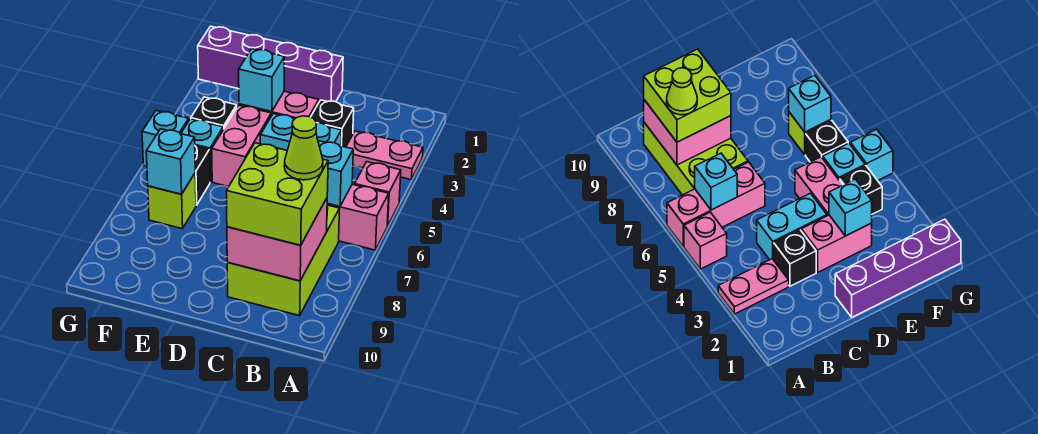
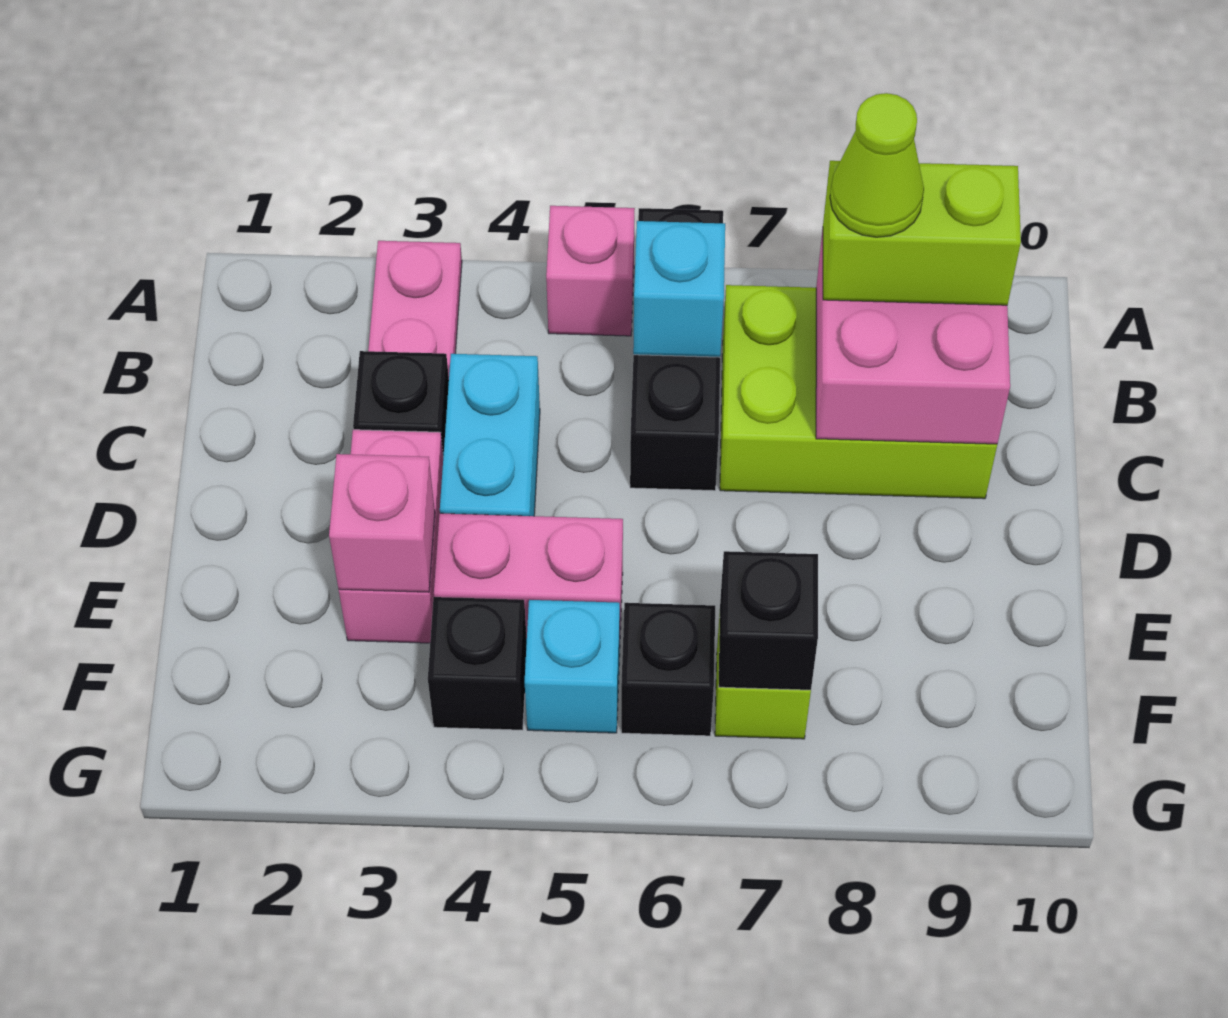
pink 1x3 brick [327,184,389,250] -> black 1x3 brick [630,208,723,491]
lime 2x2 brick [226,143,328,245] -> lime 1x2 brick [823,161,1021,305]
purple 1x4 brick [198,26,343,102] -> none
cyan 1x1 brick [239,49,285,112] -> pink 1x1 brick [329,454,435,592]
cyan 1x1 brick [146,129,195,194] -> black 1x1 brick [719,551,818,690]
cyan 1x1 brick [142,111,189,166] -> none

